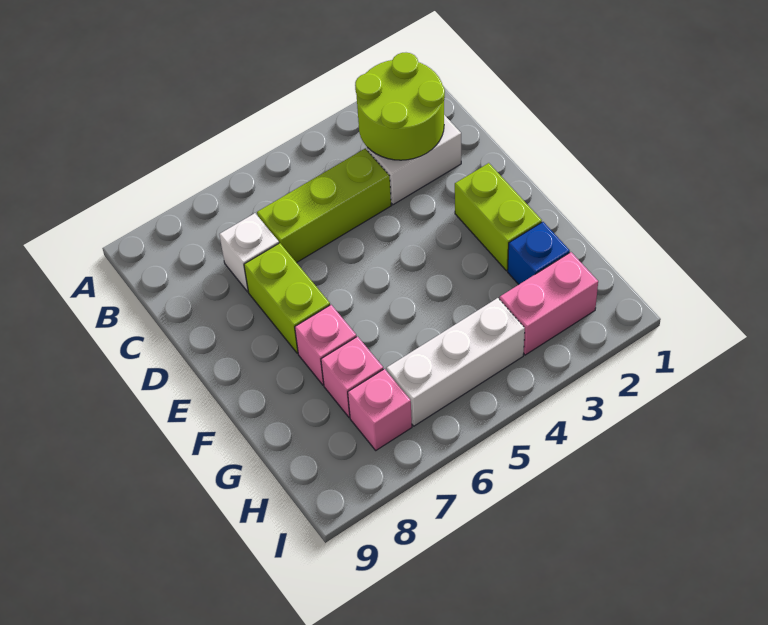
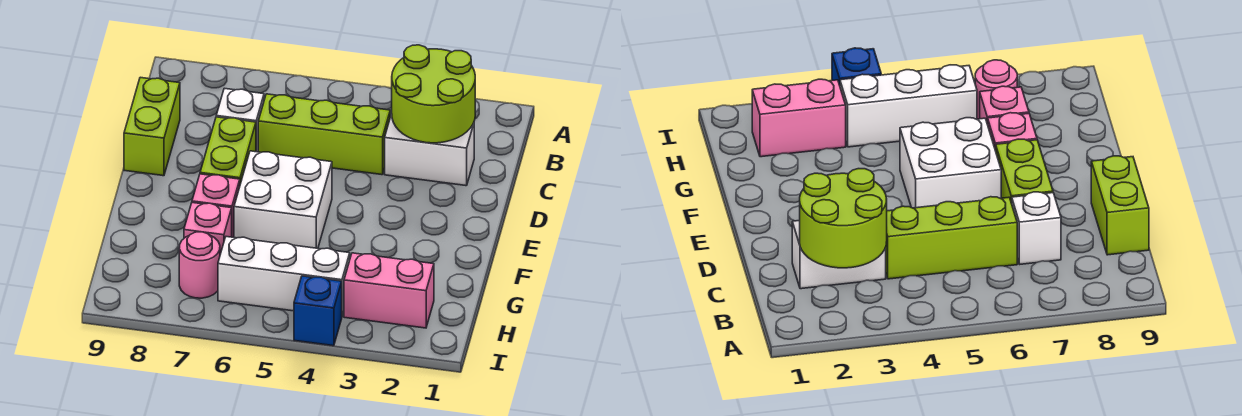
lime 1x2 brick [455,163,542,271] -> lime 1x2 brick moved to [124,77,180,176]
none -> white 2x2 brick [234,151,332,248]
blue 1x1 brick [508,222,570,284] -> blue 1x1 brick moved to [294,276,342,346]
pink 1x1 brick [348,369,412,450] -> pink 1x1 round brick [179,232,220,298]

